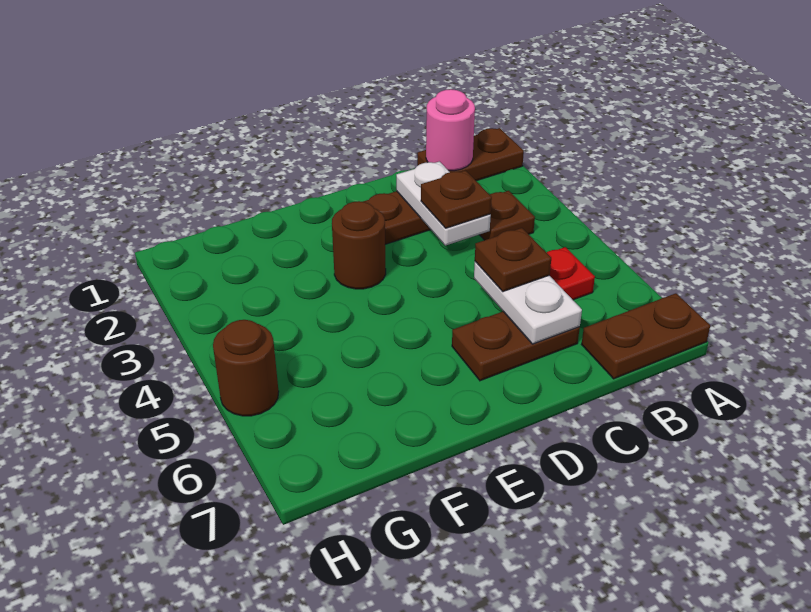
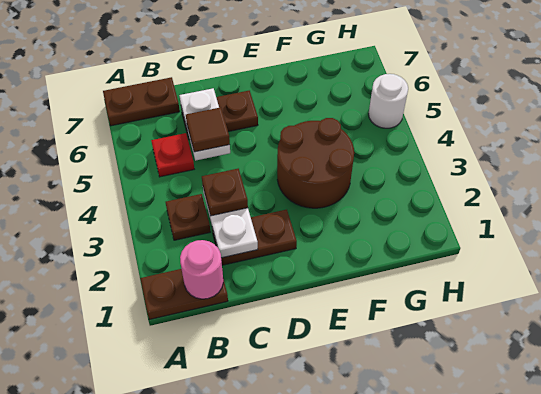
brown 1x1 plate [475,228,551,292] -> brown 1x1 tile [186,107,230,152]
brown 1x1 round brick [332,201,386,289] -> brown 2x2 round brick [277,118,354,208]
brown 1x1 round brick [213,320,279,416] -> white 1x1 round brick [369,74,408,128]

